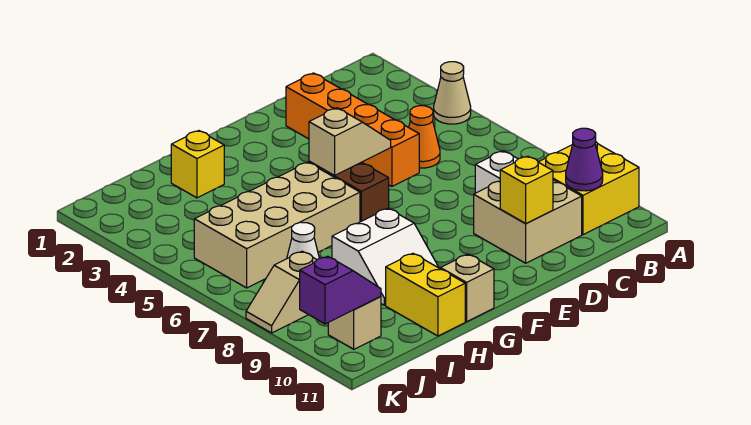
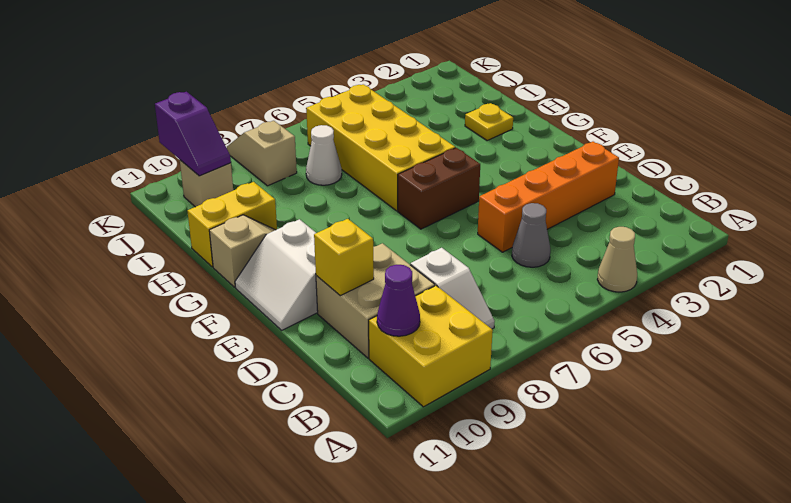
orange 1x1 cone [409,106,440,168] -> grey 1x1 cone [512,203,550,267]
tan 1x2 slope [309,108,391,176] -> none
tan 2x4 brick [194,162,360,288] -> yellow 2x4 brick [306,84,455,211]
white 2x2 slope [332,208,439,305] -> white 2x2 slope moved to [235,219,318,330]
yellow 1x1 brick [171,131,224,198] -> yellow 1x1 plate [465,103,513,141]

